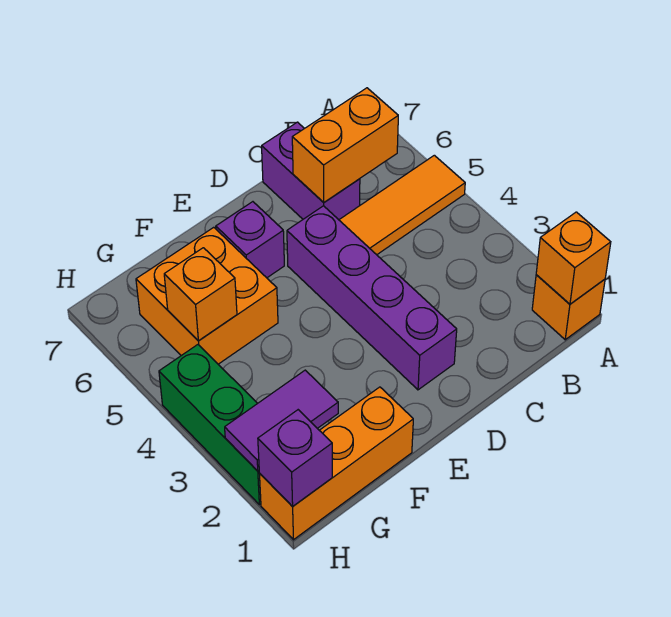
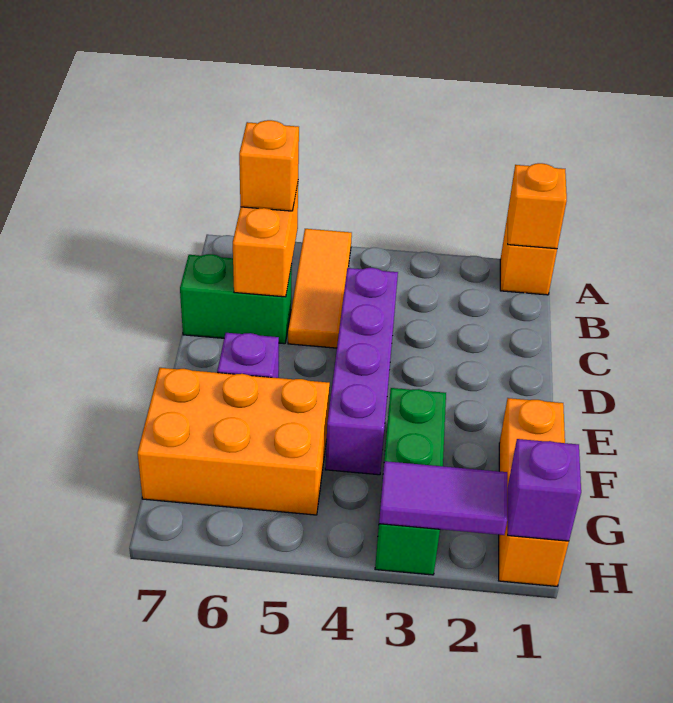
purple 1x2 brick [262,122,360,220] -> green 1x2 brick [180,254,292,344]
purple 1x4 brick [287,206,457,390] -> purple 1x4 brick turned to [325,268,398,475]
orange 2x2 brick [136,227,278,364] -> orange 2x3 brick [138,368,330,515]
purple 1x2 tile [225,370,338,471] -> purple 1x2 tile turned to [379,461,507,535]
orange 1x1 brick [164,248,237,341] -> orange 1x1 brick moved to [239,120,299,211]
green 1x3 brick [159,345,261,505] -> green 1x3 brick turned to [375,388,446,575]

